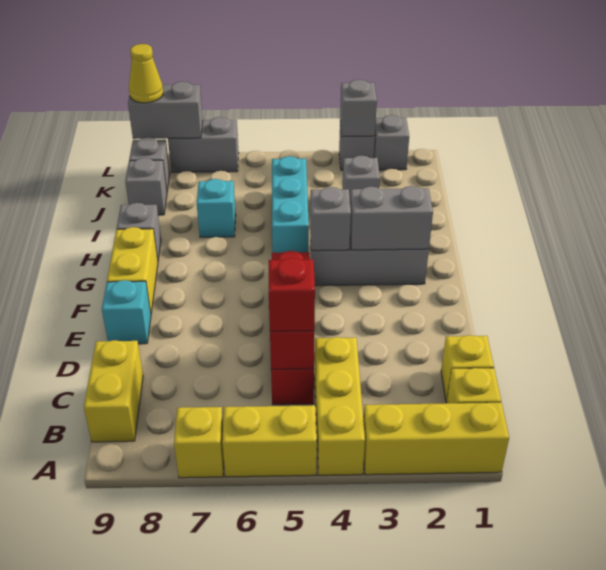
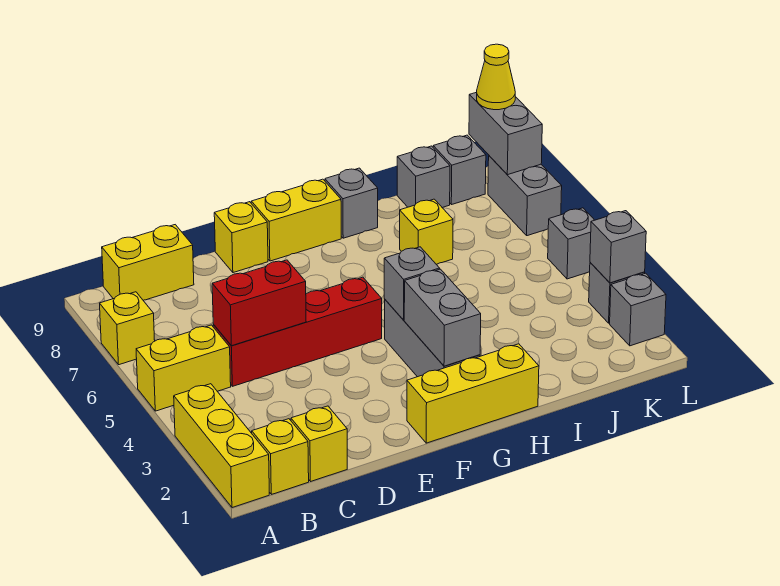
yellow 1x3 brick [315,337,365,475] -> yellow 1x3 brick moved to [407,344,539,443]
yellow 1x2 brick [222,405,317,477] -> yellow 1x2 brick turned to [136,325,231,411]
red 1x1 brick [269,258,315,331] -> none
cyan 1x1 brick [102,280,151,344] -> yellow 1x1 brick [214,202,268,273]
cyan 1x3 brick [272,156,309,253] -> none
cyan 1x1 brick [197,179,236,237] -> yellow 1x1 brick [400,199,453,264]
grey 1x1 brick [343,156,380,197] -> grey 1x1 brick moved to [548,208,594,279]

